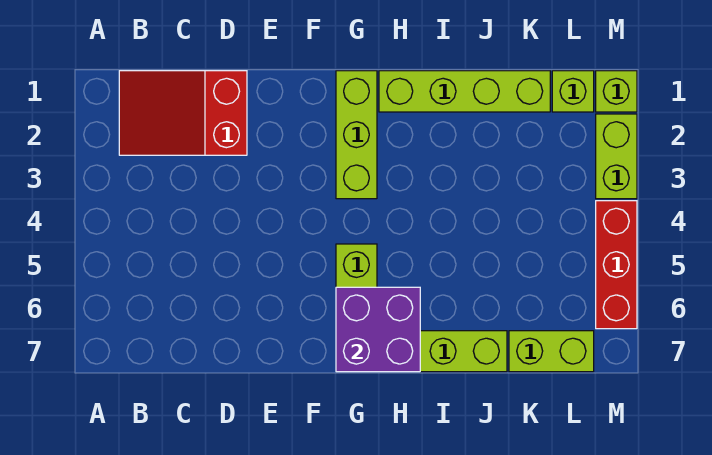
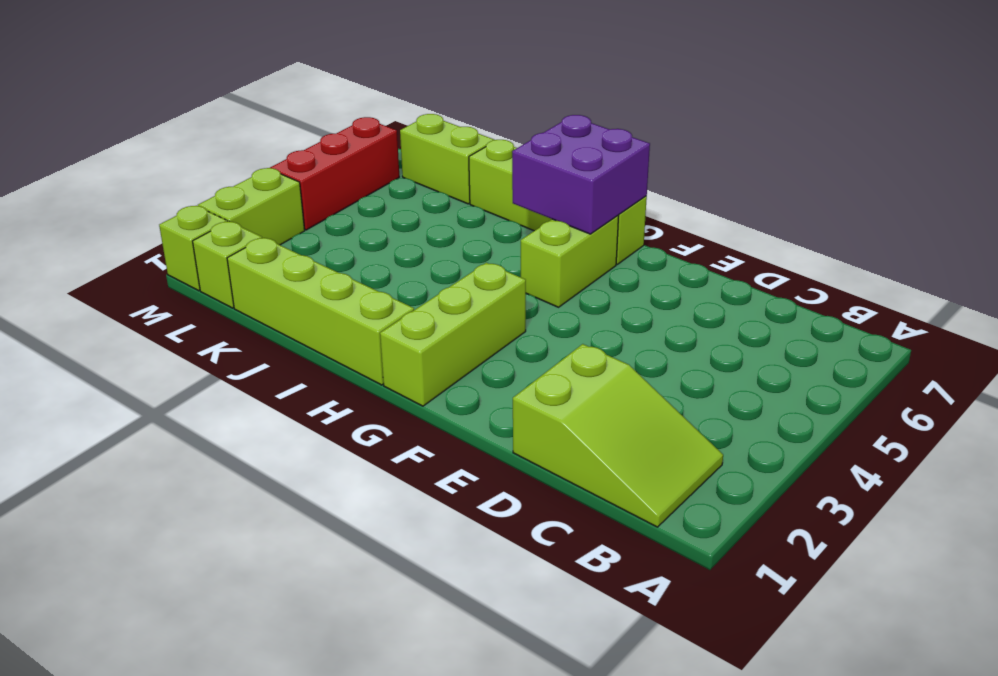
red 2x3 slope [119,71,247,155] -> lime 2x3 slope [513,344,723,527]

